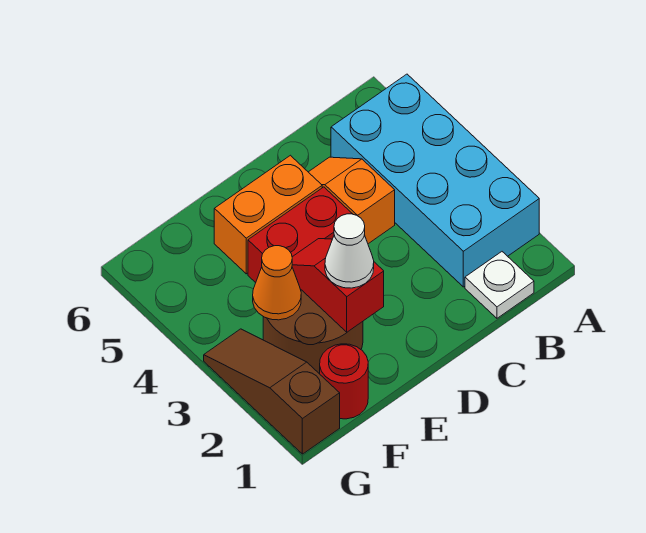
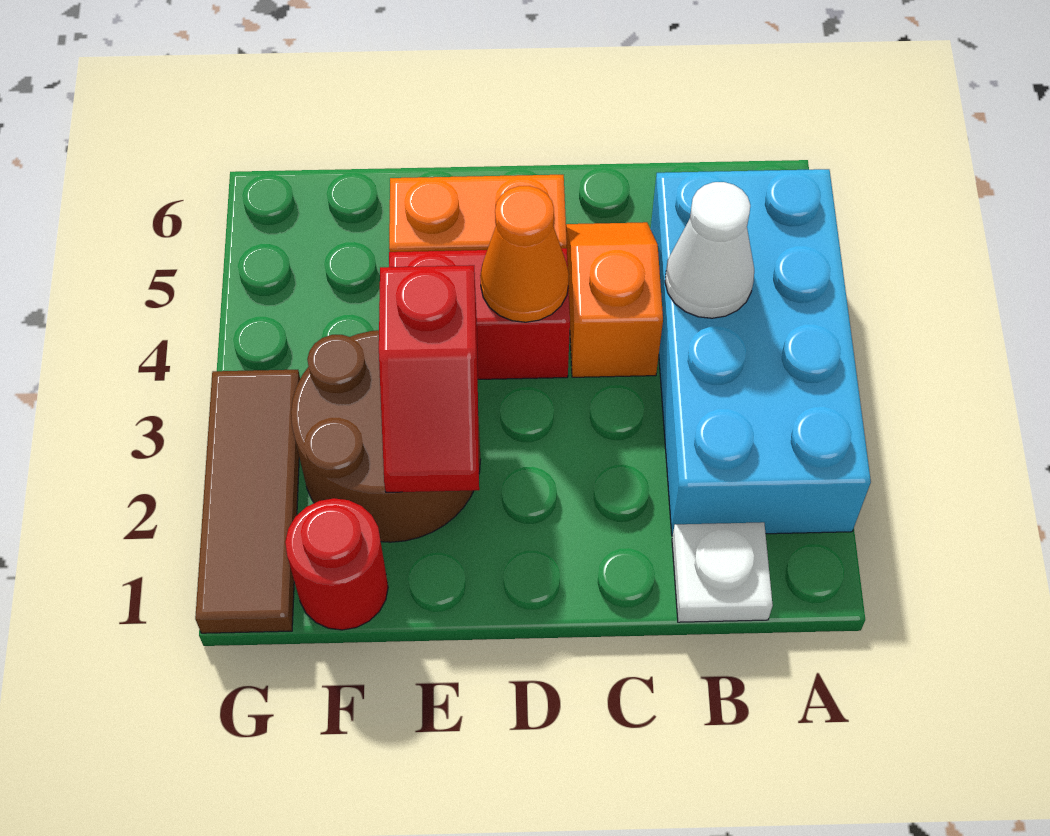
red 1x2 slope [292,239,384,332] -> red 1x2 slope turned to [379,265,479,492]
white 1x1 cone [325,214,374,288] -> white 1x1 cone moved to [665,182,754,318]
orange 1x1 cone [253,246,301,320] -> orange 1x1 cone moved to [480,186,569,322]
brown 1x3 slope [204,329,340,454] -> brown 1x3 tile [195,370,300,633]

